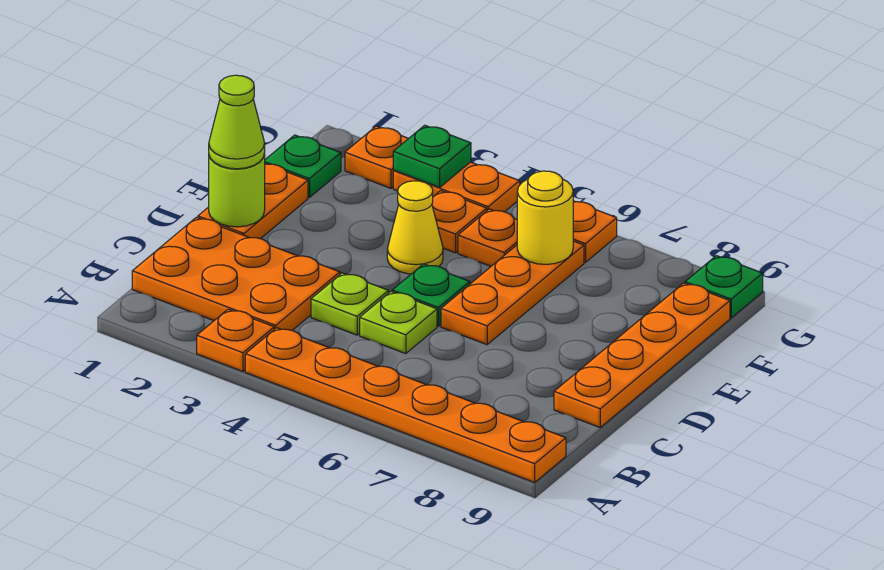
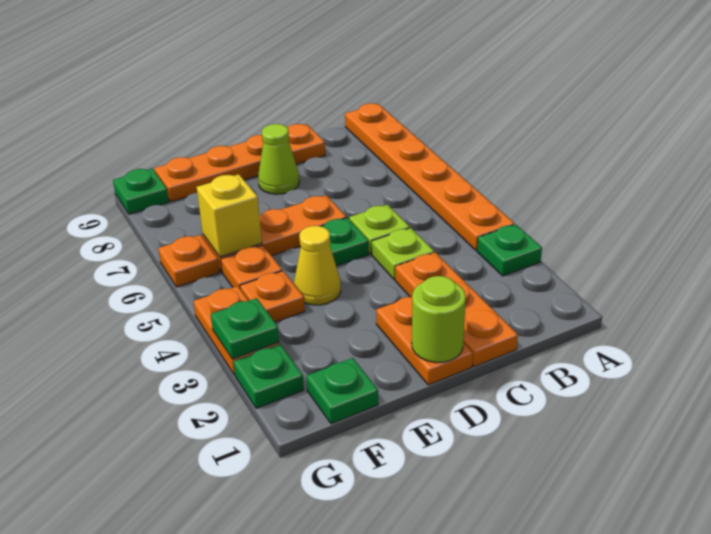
orange 1x1 plate [197,309,274,371] -> green 1x1 plate [477,224,542,276]
orange 2x3 plate [132,217,340,330] -> orange 1x3 plate [395,252,518,367]
orange 1x2 plate [198,164,308,239] -> orange 1x2 plate turned to [376,297,473,385]
lime 1x1 cone [209,75,265,169] -> lime 1x1 cone moved to [258,124,299,194]
yellow 1x1 round brick [517,171,573,264] -> yellow 1x1 brick [197,174,262,257]
orange 1x1 plate [345,126,409,188] -> green 1x1 plate [234,344,304,408]

